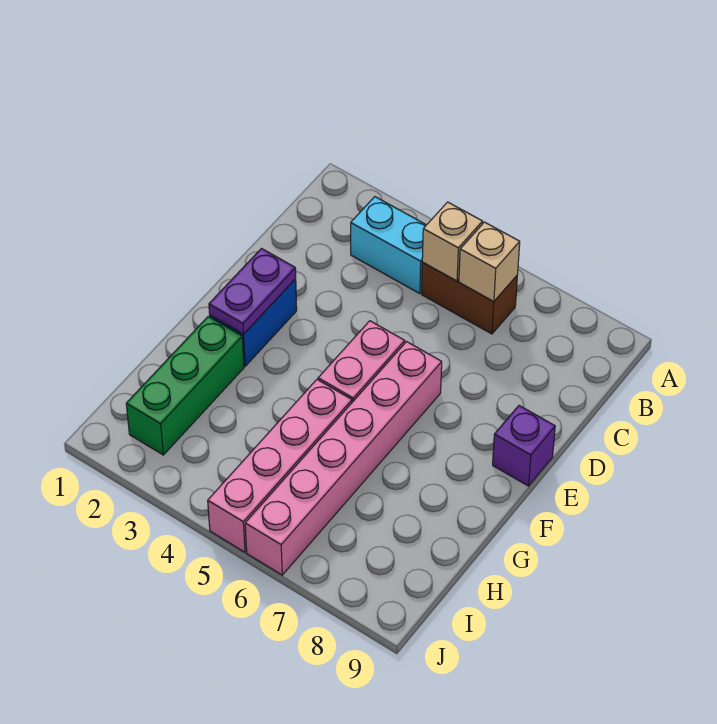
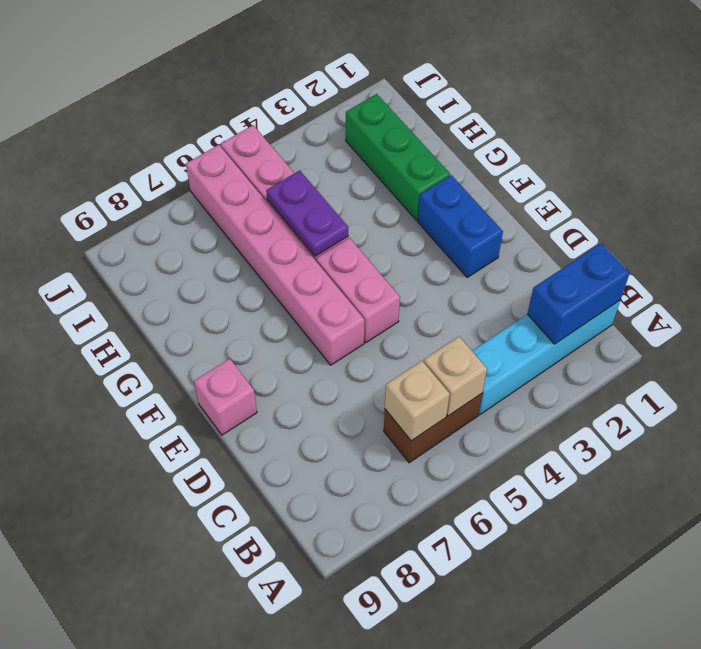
none -> blue 1x2 brick [527,243,630,344]
cyan 1x2 brick [351,197,426,293] -> cyan 1x4 brick [473,301,620,415]
purple 1x2 plate [209,248,296,334] -> purple 1x2 plate moved to [266,170,348,256]
purple 1x1 brick [493,406,555,486] -> pink 1x1 brick [194,359,257,435]

